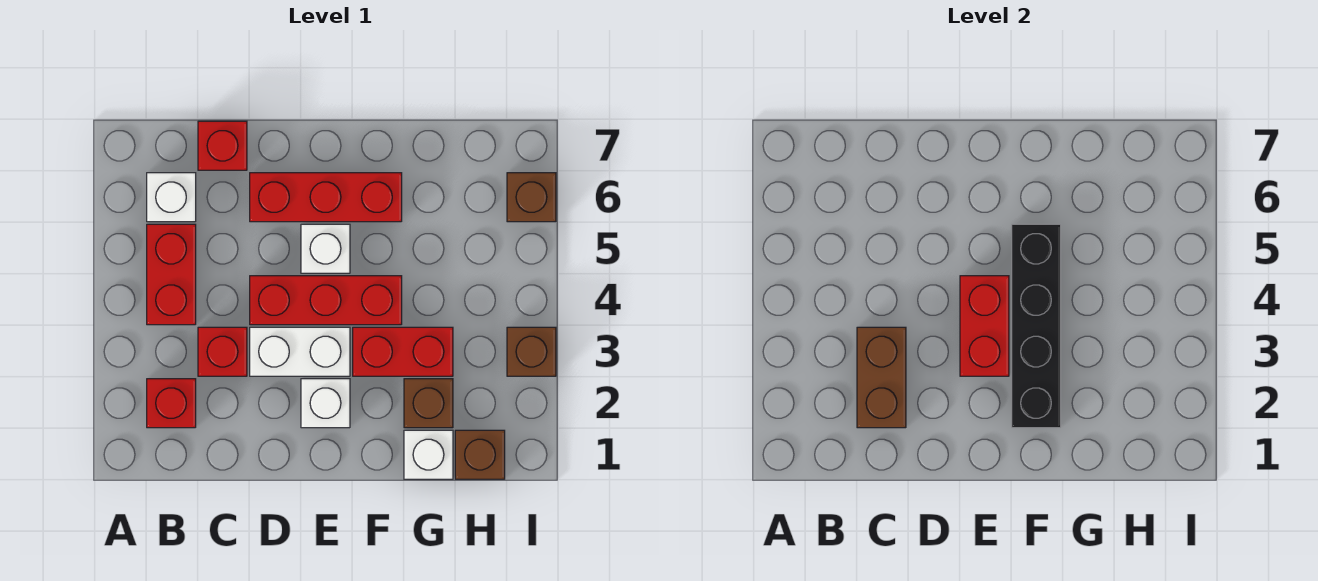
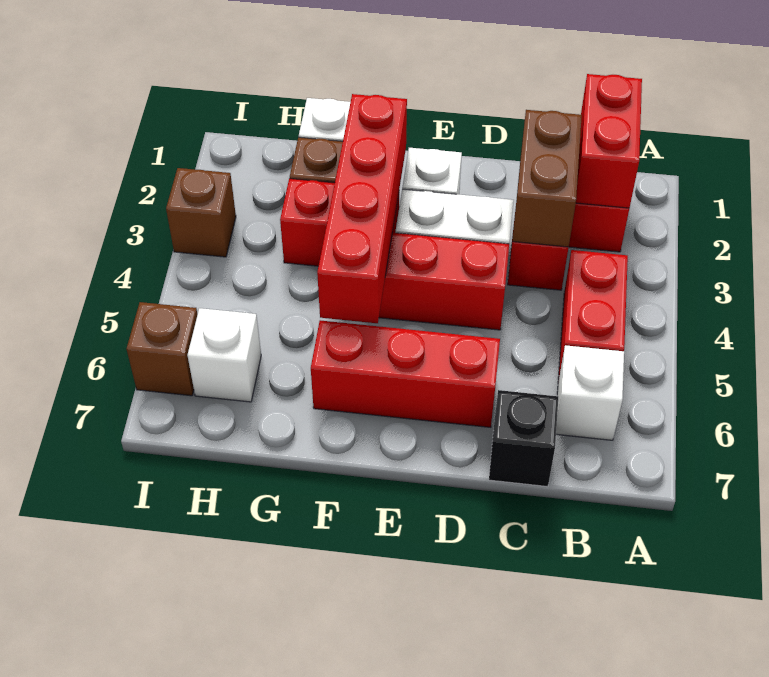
red 1x1 brick [198,121,247,170] -> black 1x1 brick [489,390,558,487]
red 1x2 brick [960,276,1009,376] -> red 1x2 brick moved to [576,74,642,208]
white 1x1 brick [301,224,350,273] -> white 1x1 brick moved to [188,308,261,402]
black 1x4 brick [1012,224,1061,428] -> red 1x4 brick [317,94,407,323]
brown 1x1 brick [455,430,505,479] -> none

